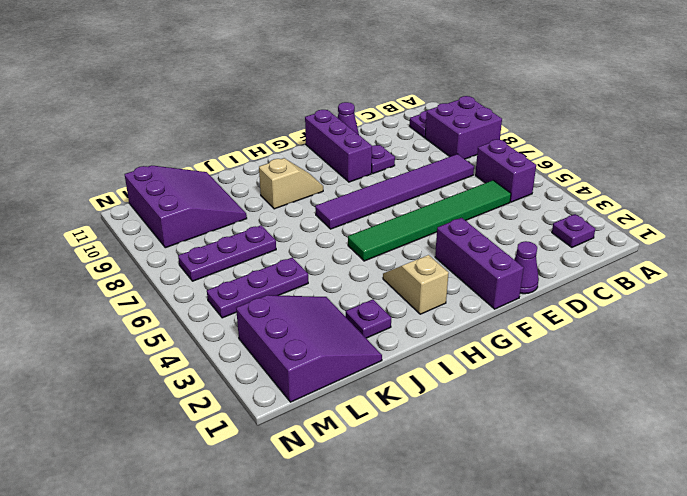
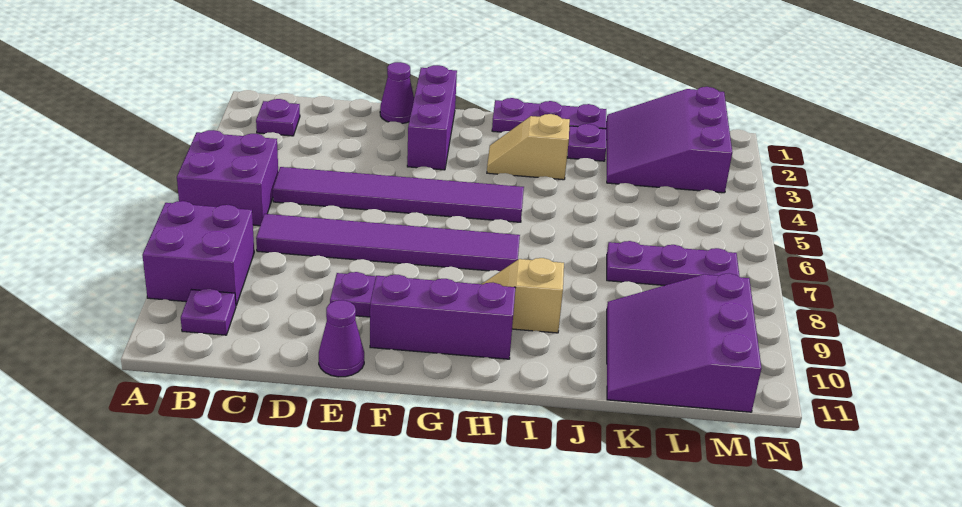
purple 1x2 brick [475,139,536,202] -> purple 2x2 brick [177,130,278,226]
green 1x6 tile [348,180,511,261] -> purple 1x6 tile [273,167,524,222]
purple 1x3 brick [305,110,372,182] -> purple 1x3 brick turned to [370,275,515,359]
tan 1x2 slope [383,255,448,314] -> tan 1x2 slope turned to [487,114,570,180]
purple 1x3 plate [207,257,308,318] -> purple 1x3 plate moved to [492,98,606,132]

